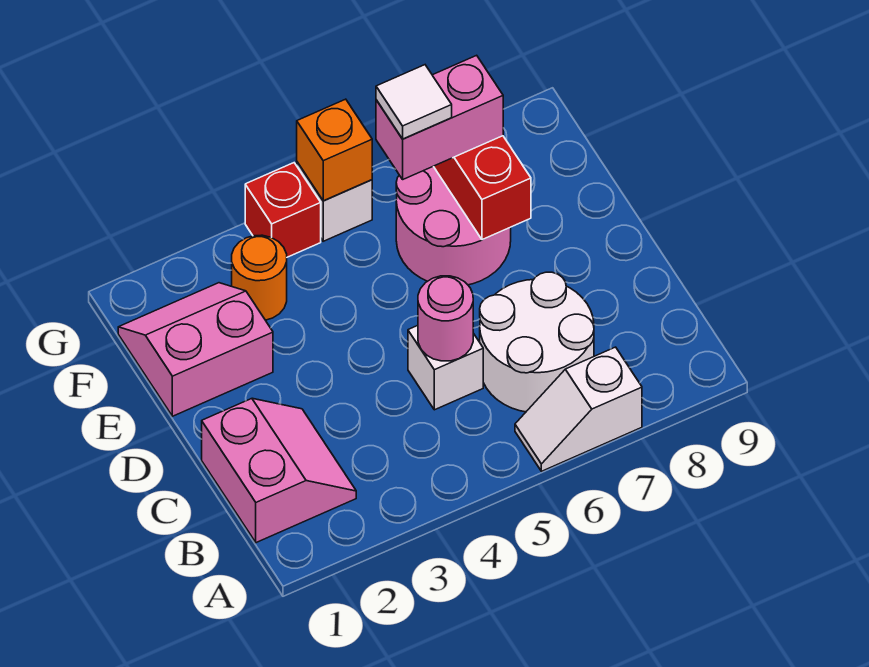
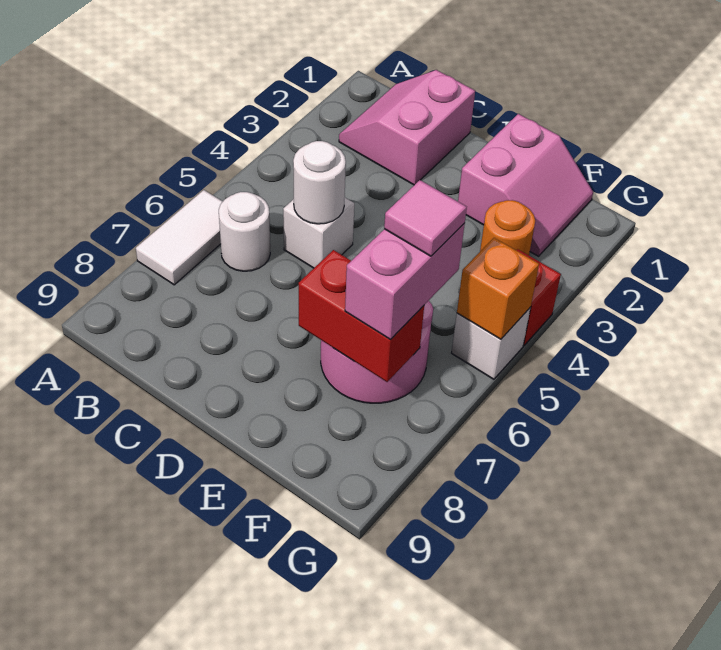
white 1x2 slope [515,347,642,471] -> white 1x2 tile [136,190,223,285]
pink 2x2 slope [202,398,356,543] -> pink 2x2 slope turned to [339,70,475,185]
white 2x2 round brick [480,272,594,412] -> white 1x1 round brick [219,192,270,271]
pink 1x1 round brick [418,276,473,361] -> white 1x1 round brick [293,141,346,224]
white 1x1 tile [376,65,452,139] -> pink 1x1 tile [384,180,467,256]

